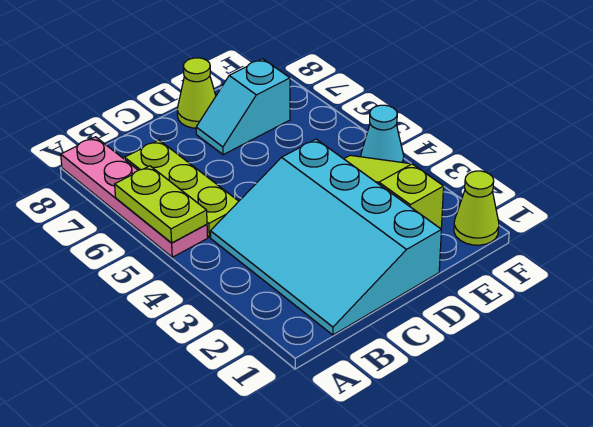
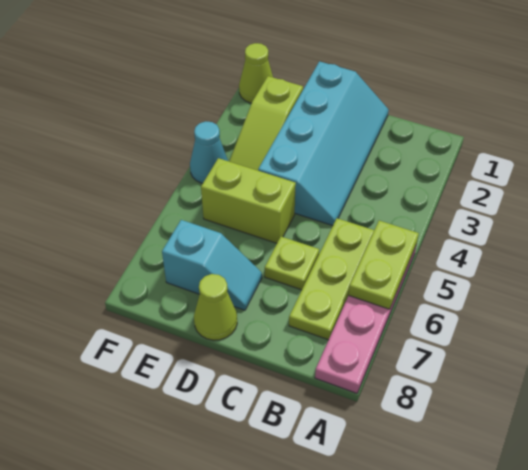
cyan 3x4 slope [211,139,441,335] -> cyan 2x4 slope [258,61,389,226]
none -> lime 1x1 plate [265,237,319,290]
none -> lime 1x2 brick [201,158,296,243]

